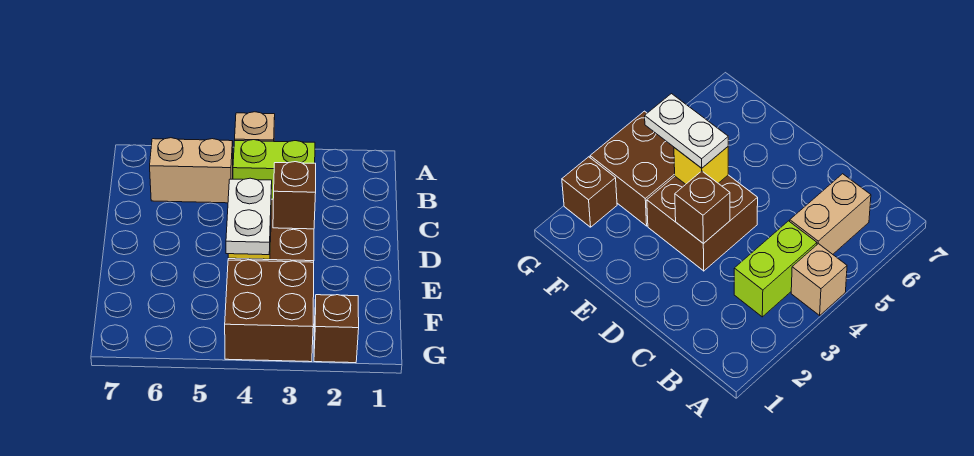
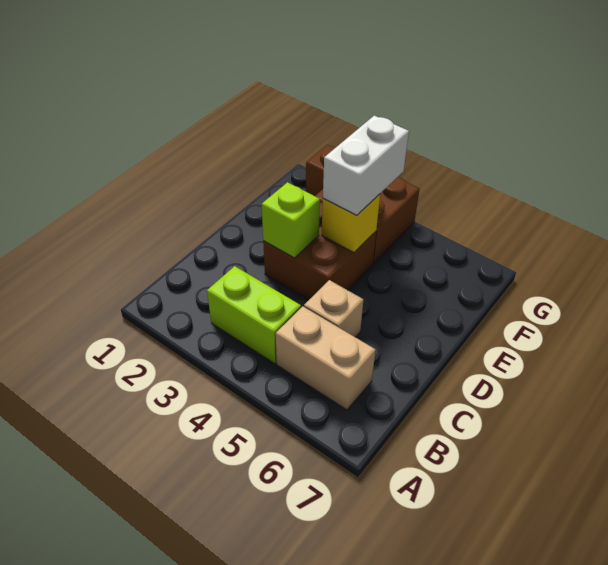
tan 1x1 brick [235,112,275,141] -> tan 1x1 brick moved to [304,280,363,337]
brown 1x1 brick [273,162,316,229] -> lime 1x1 brick [262,182,320,258]
white 1x2 plate [226,178,272,255] -> white 1x2 brick [323,116,409,215]

